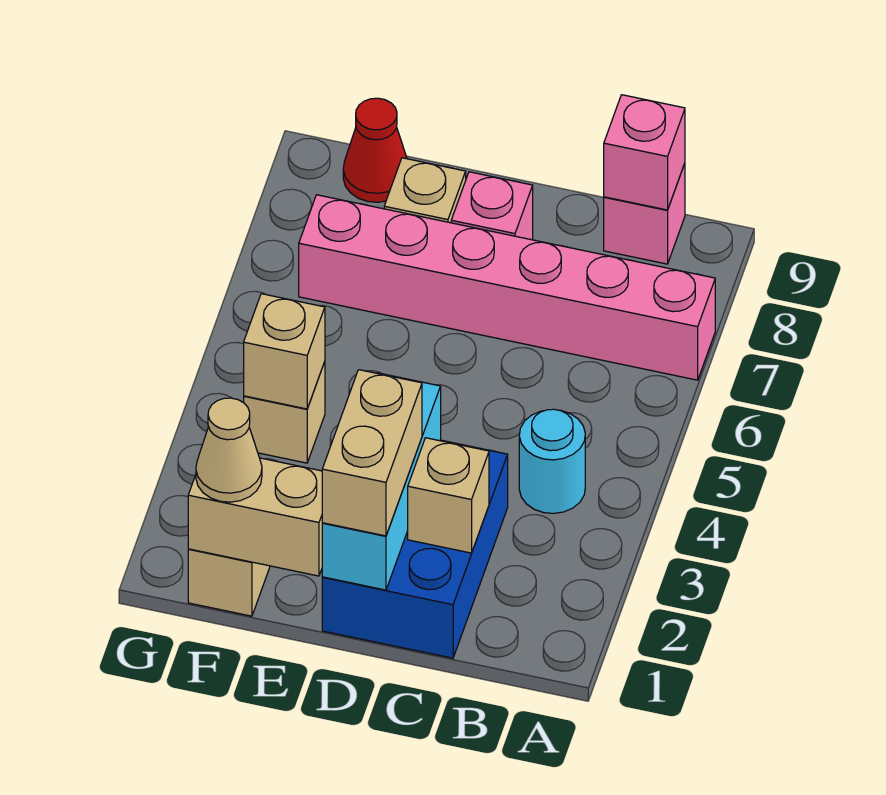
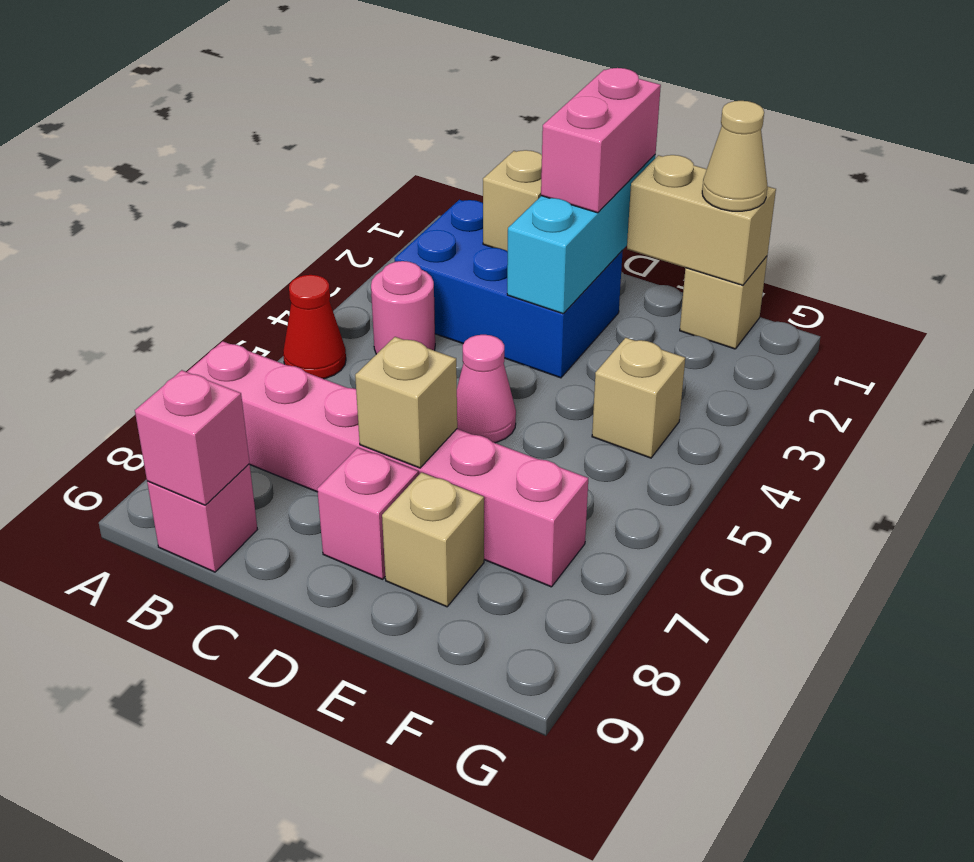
cyan 1x1 round brick [519,409,585,513] -> pink 1x1 round brick [371,261,435,354]
blue 2x3 brick [322,440,508,658] -> blue 2x3 brick turned to [394,200,623,378]
tan 1x2 brick [322,370,422,536] -> pink 1x2 brick [541,68,661,213]
none -> pink 1x1 cone [457,335,516,443]
tan 1x1 brick [244,294,325,409] -> tan 1x1 brick moved to [355,337,457,468]
red 1x1 cone [343,98,407,202] -> red 1x1 cone moved to [283,275,346,379]

